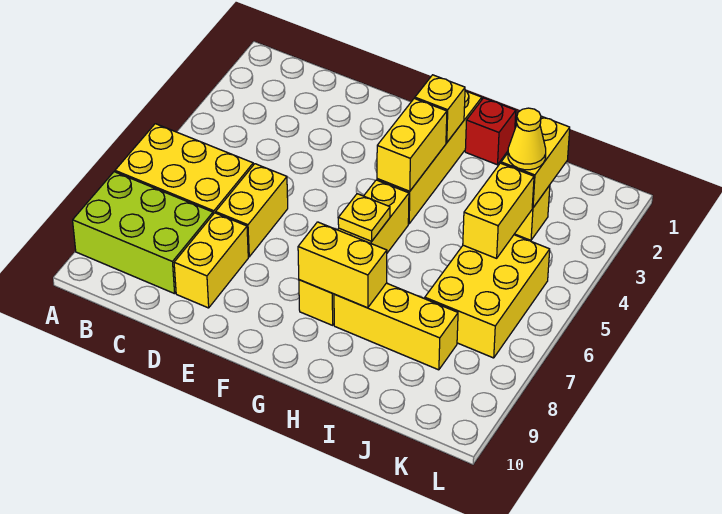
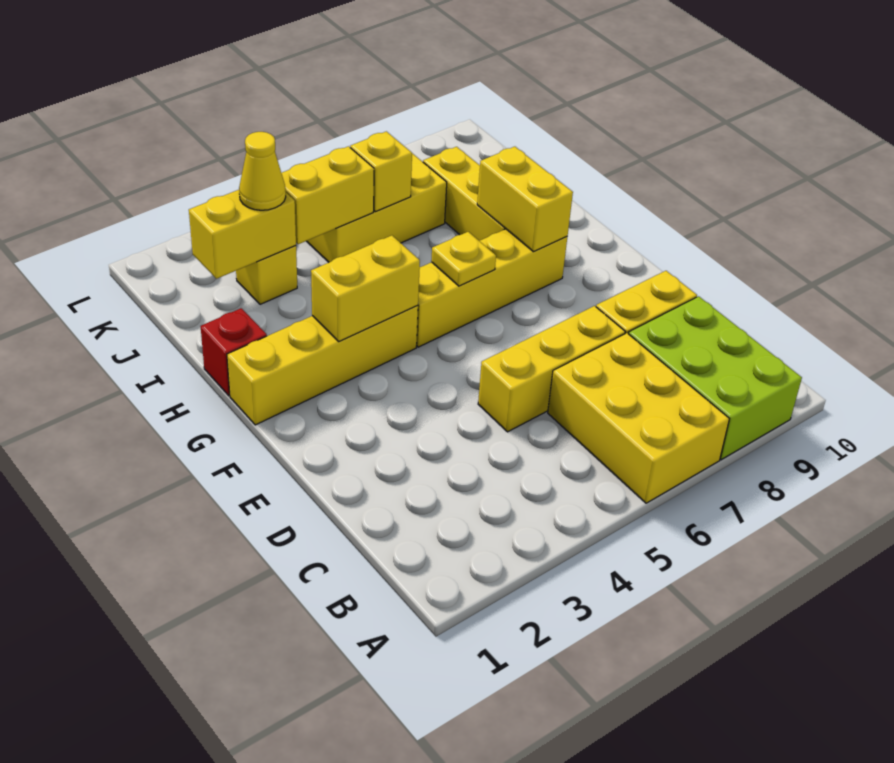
yellow 1x2 brick [216,164,288,257] -> yellow 1x3 brick [478,306,625,432]
yellow 1x1 brick [415,75,465,143] -> yellow 1x1 brick moved to [350,131,412,212]

